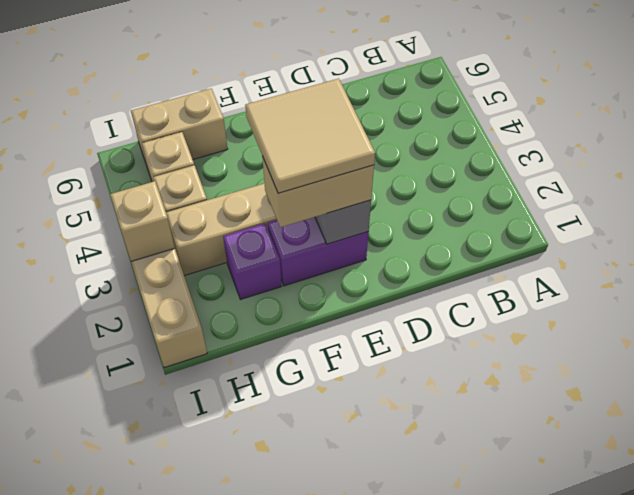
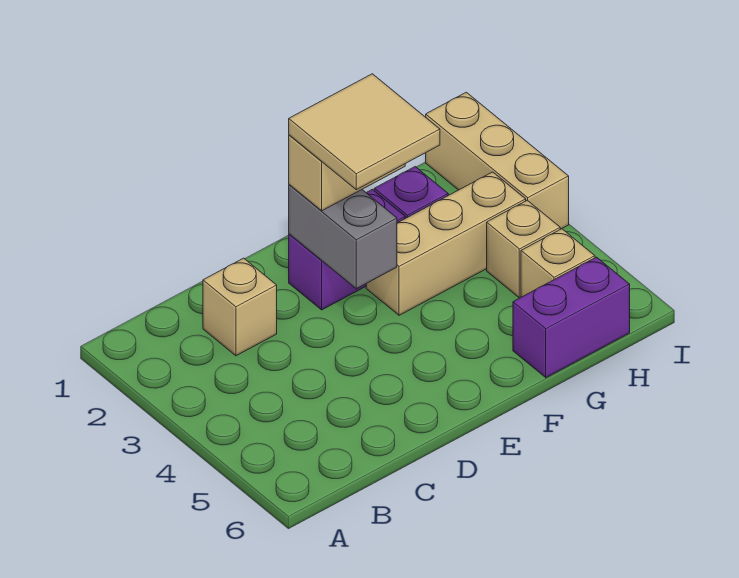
tan 1x2 brick [131,89,228,168] -> purple 1x2 brick [513,257,630,378]
tan 1x1 brick [110,181,175,261] -> tan 1x1 brick moved to [203,258,277,356]

